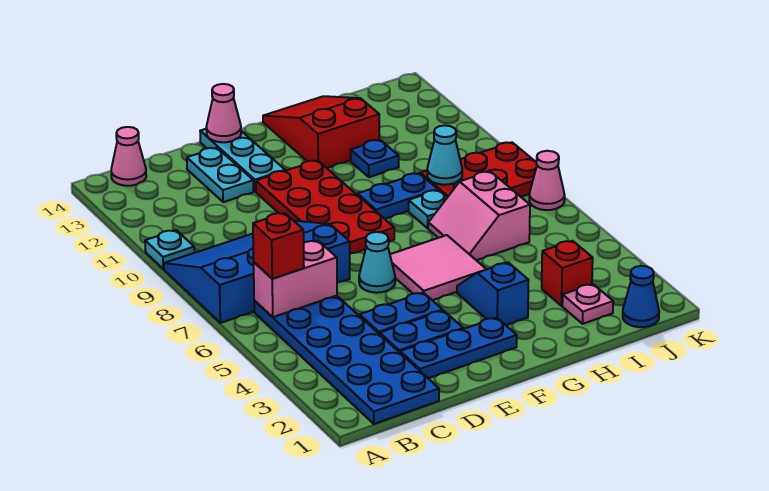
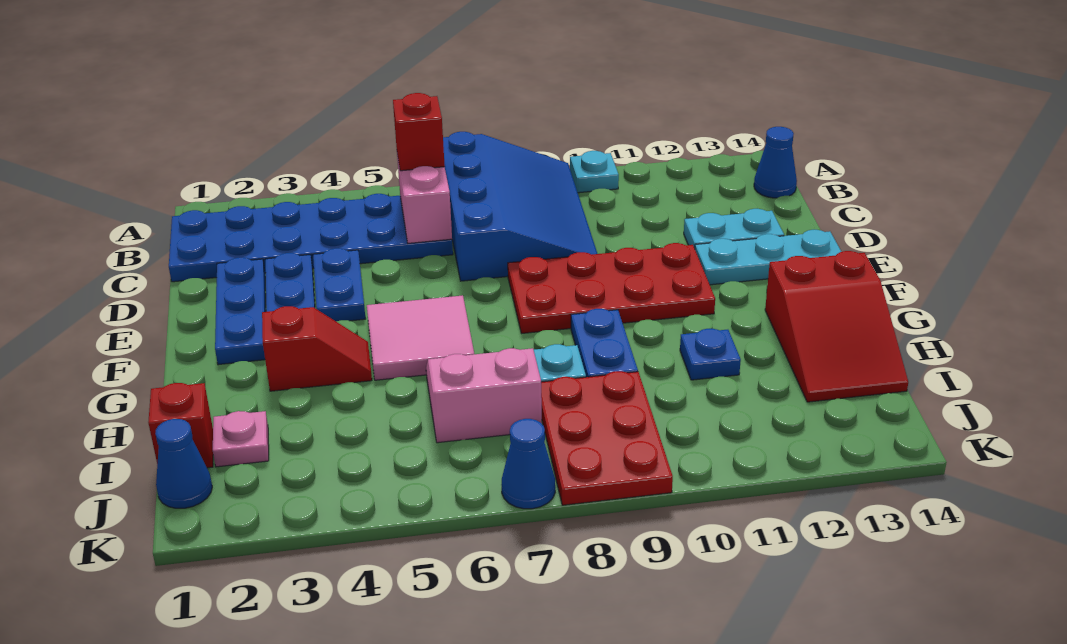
pink 1x1 cone [111,127,146,186] -> blue 1x1 cone [754,127,797,198]
cyan 1x1 cone [359,232,395,293] -> none
pink 1x1 cone [206,84,241,142] -> none
blue 1x2 slope [457,262,529,325] -> red 1x2 slope [262,306,372,391]
red 2x3 slope [263,96,379,168] -> red 2x3 slope turned to [765,251,908,402]
red 1x1 brick [542,241,593,306] -> red 1x1 brick moved to [148,383,213,468]
cyan 1x1 cone [427,125,462,185] -> none
pink 1x1 cone [529,151,565,210] -> blue 1x1 cone [501,419,555,509]

